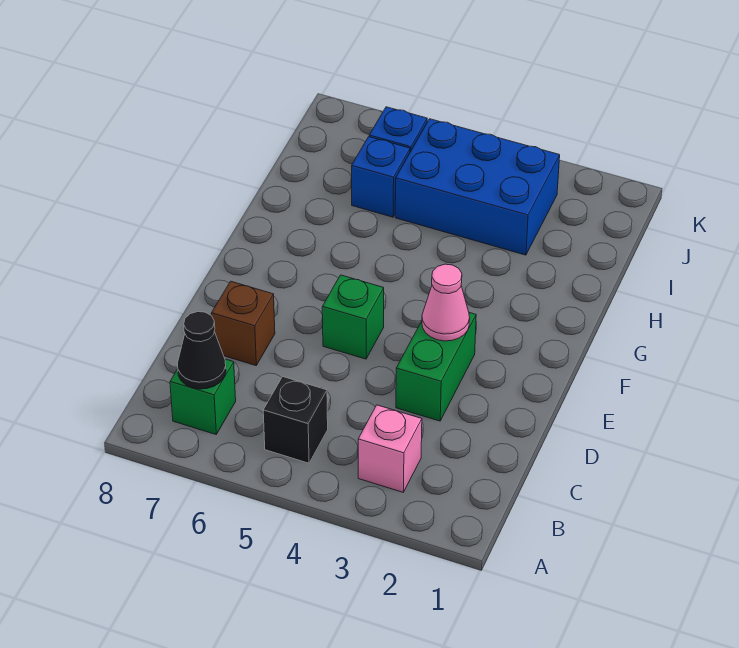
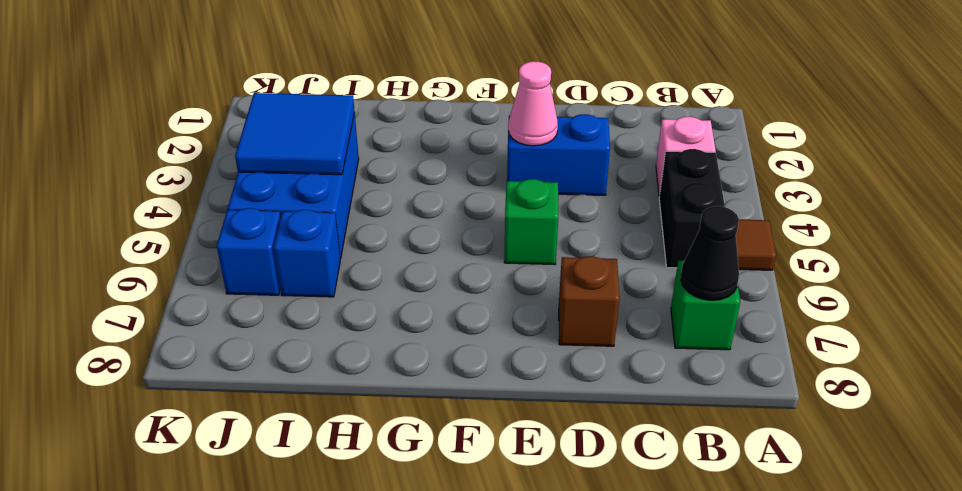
none -> brown 1x1 tile [736,220,776,270]
black 1x1 brick [263,377,328,463] -> black 1x2 brick [659,149,725,268]
green 1x2 brick [396,313,476,421] -> blue 1x2 brick [507,114,610,195]
none -> blue 2x2 tile [235,93,355,175]

